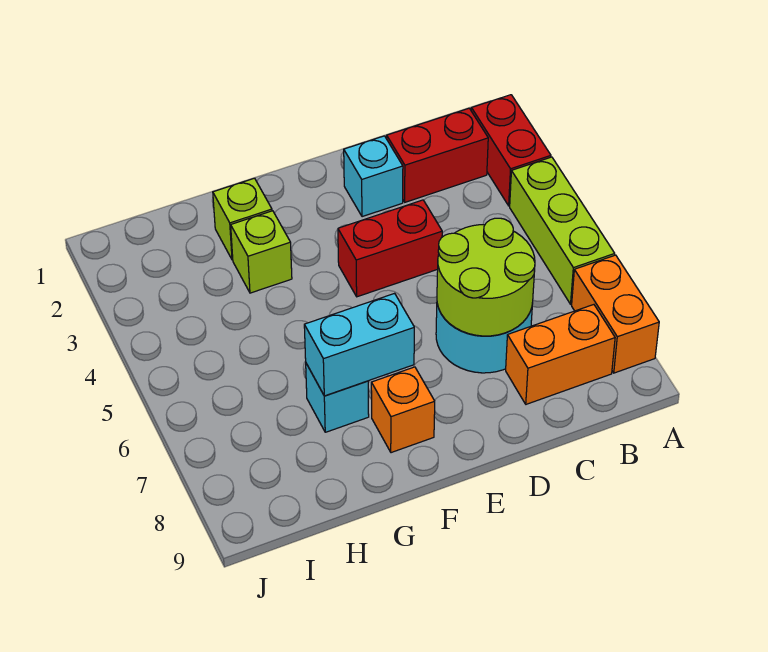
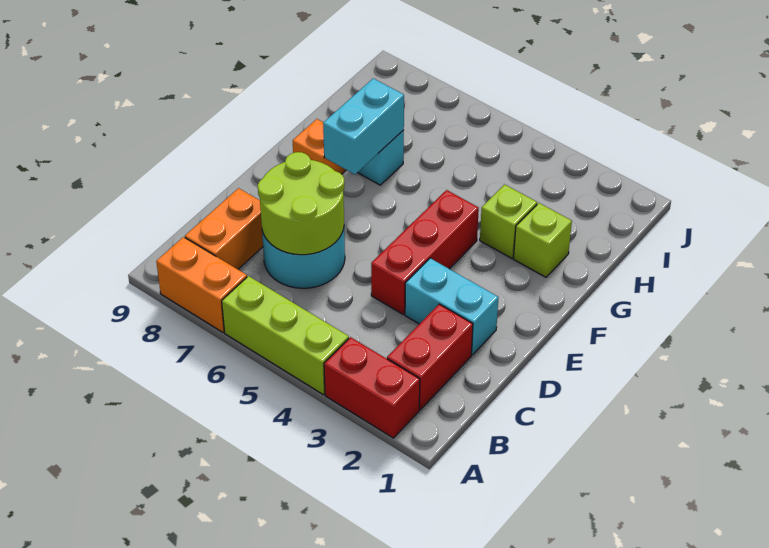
cyan 1x1 brick [344,136,403,217] -> cyan 1x2 brick [405,258,499,355]
red 1x2 brick [338,200,442,297] -> red 1x3 brick [371,190,479,314]

